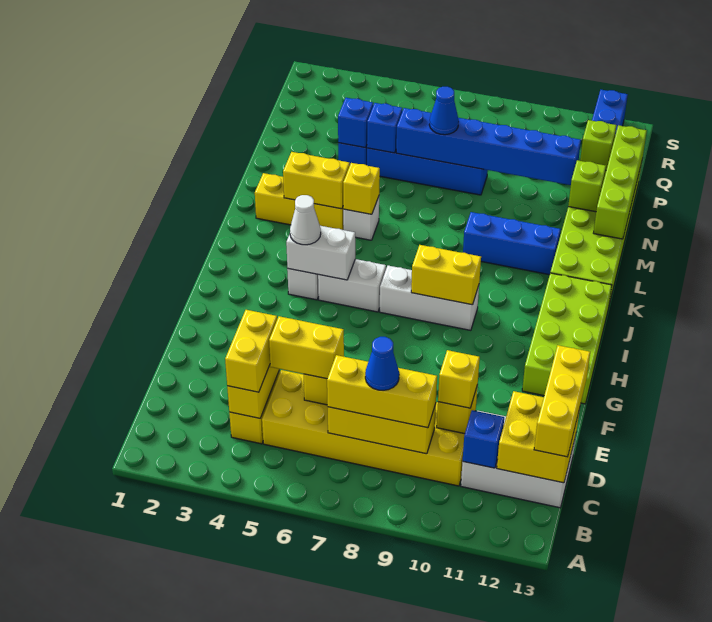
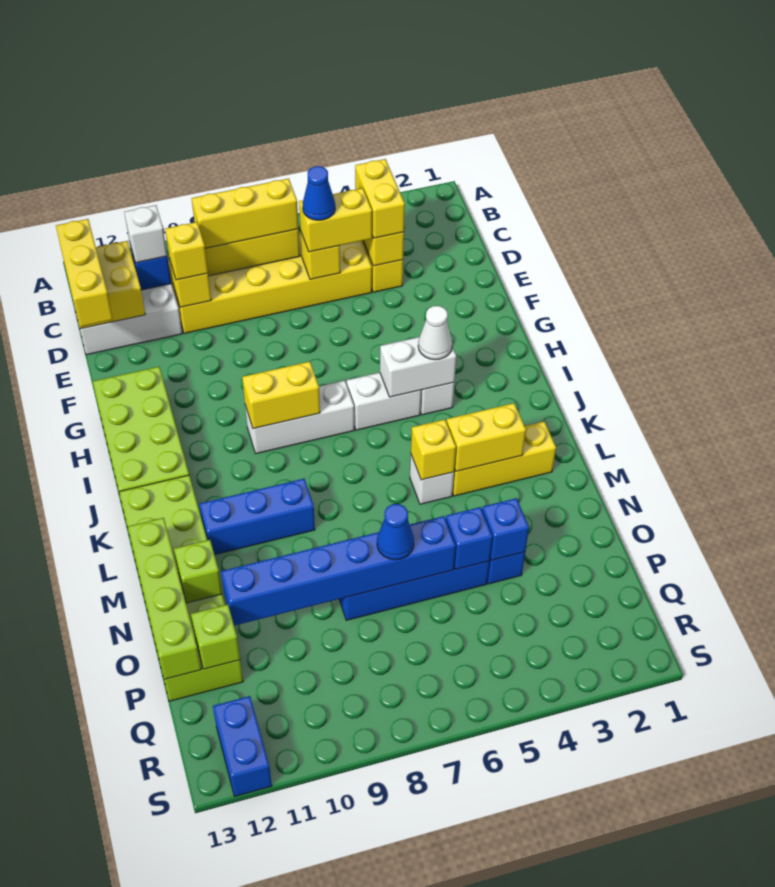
blue 1x1 cone [365,337,399,390] -> blue 1x1 cone moved to [303,166,335,220]
none -> white 1x1 brick [124,205,167,263]

